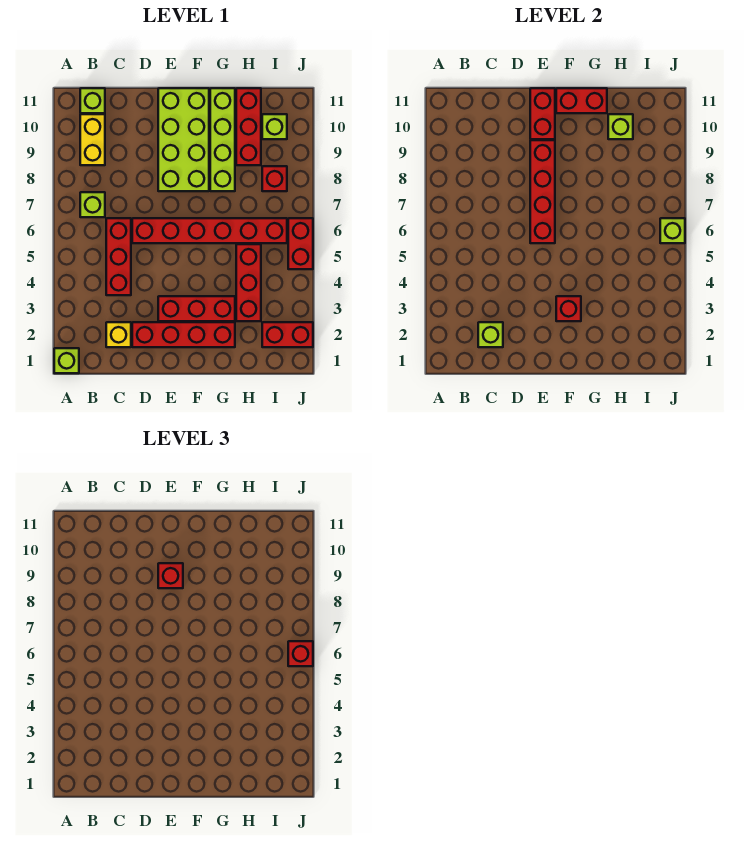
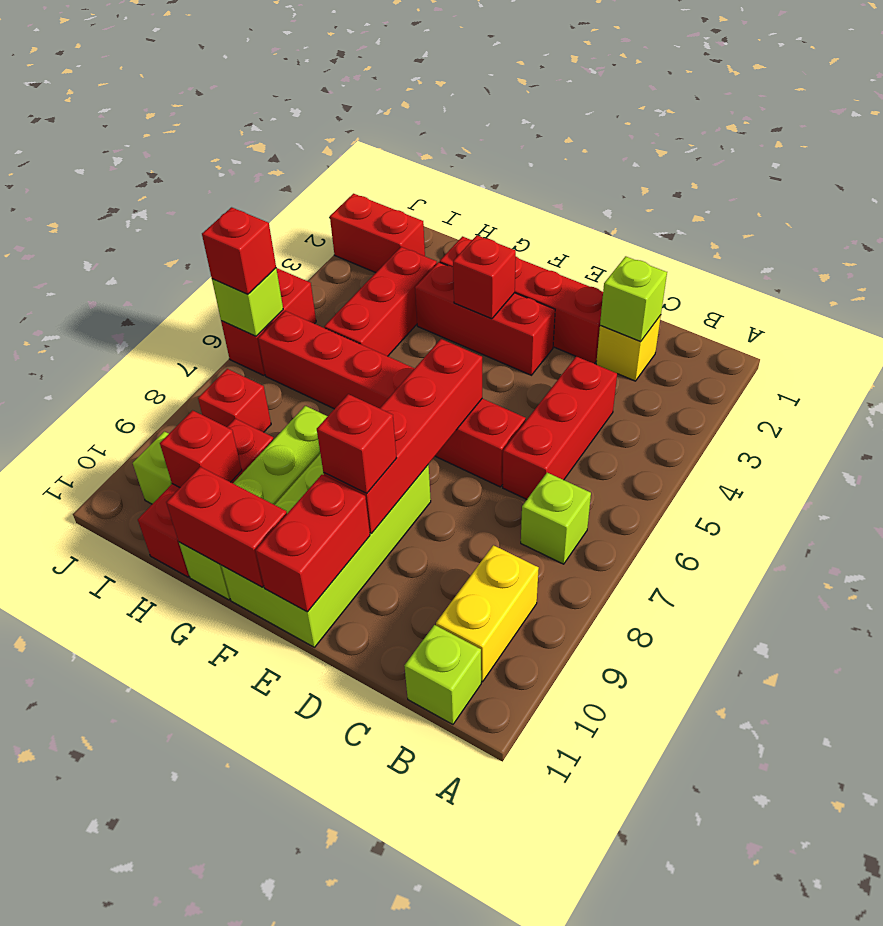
lime 1x1 brick [54,348,79,373] -> none
lime 1x1 brick [608,114,633,139] -> red 1x1 brick [160,410,242,487]

